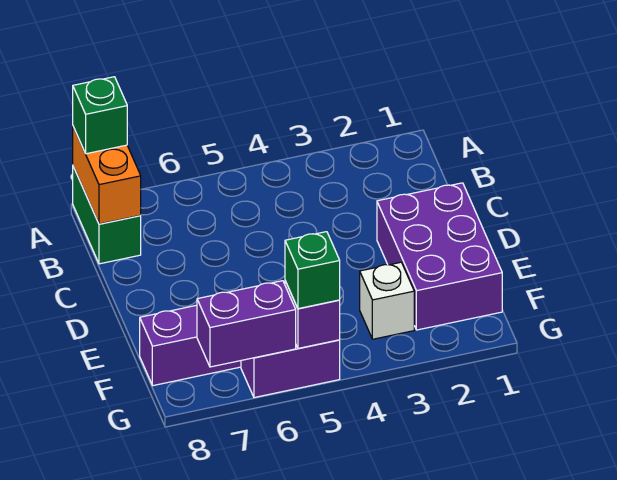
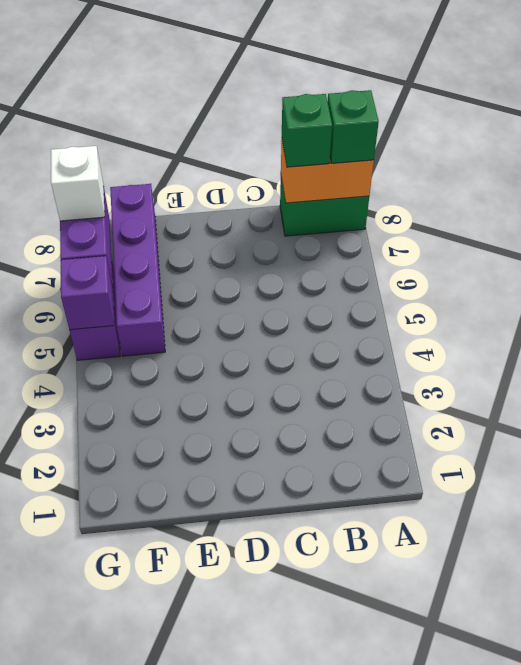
purple 2x3 brick [377,183,502,330] -> none
white 1x1 brick [360,262,414,339] -> white 1x1 brick moved to [51,146,105,221]
green 1x1 brick [285,232,340,309] -> green 1x1 brick moved to [282,94,332,167]

